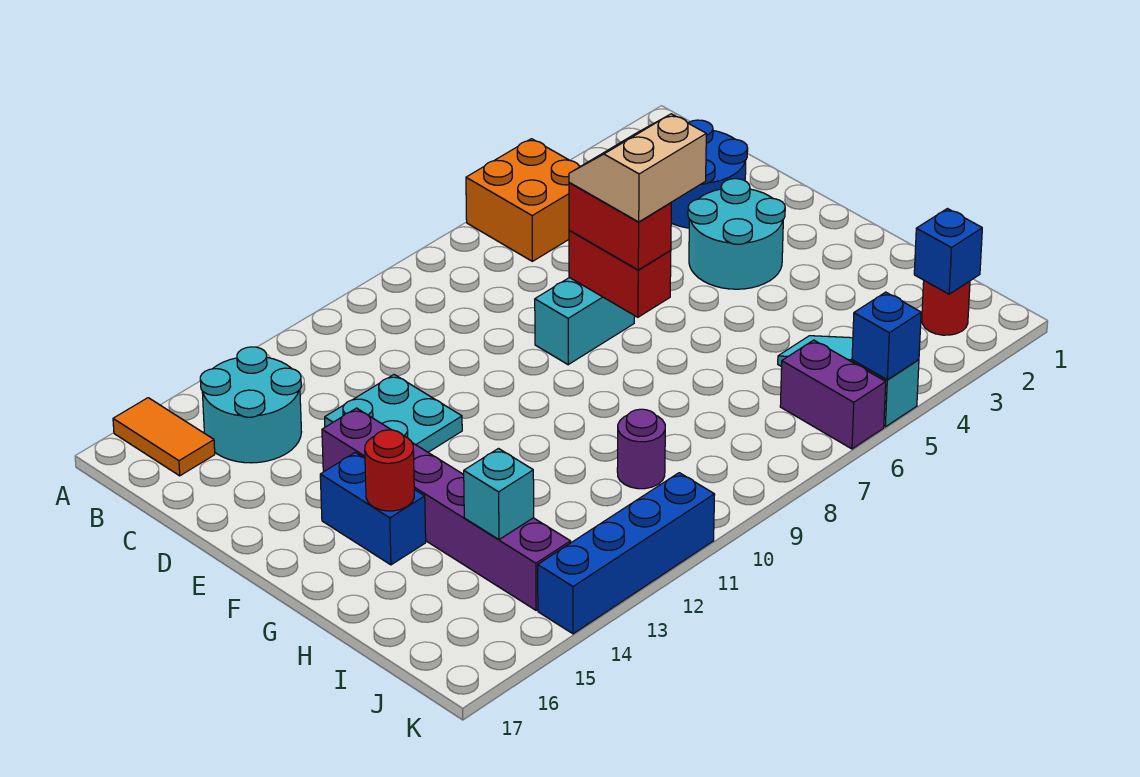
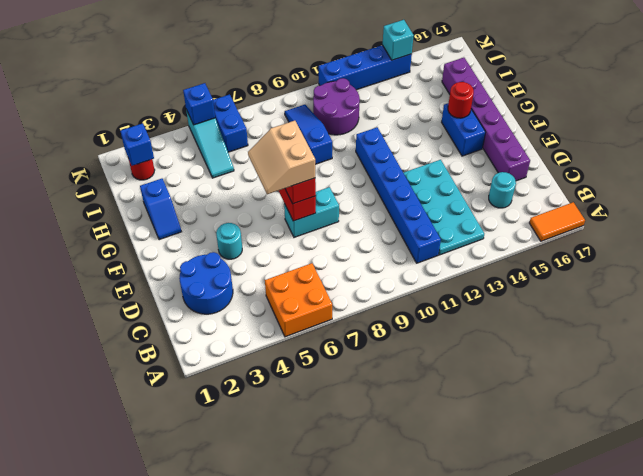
orange 1x2 tile [113,398,215,476] -> orange 1x2 tile turned to [529,202,585,241]
none -> blue 1x6 brick [356,127,441,263]
cyan 2x2 round brick [200,347,301,463] -> cyan 1x1 round brick [489,172,516,208]
cyan 2x2 plate [325,375,462,452] -> cyan 2x4 plate [403,160,484,255]
cyan 2x2 round brick [688,179,785,289] -> cyan 1x1 round brick [216,223,242,259]
tan 2x2 slope [569,114,706,222] -> tan 2x2 slope turned to [248,121,315,194]
purple 1x6 brick [322,408,571,610] -> purple 1x6 brick moved to [442,58,530,181]
none -> blue 1x2 slope [140,179,181,240]
none -> blue 1x3 slope [285,105,332,164]
purple 1x1 round brick [617,409,665,489] -> purple 2x2 round brick [313,78,360,135]
cyan 1x1 brick [464,449,534,540] -> cyan 1x1 brick moved to [383,20,414,60]
purple 1x2 brick [780,340,886,449] -> blue 1x2 brick [213,94,248,152]

